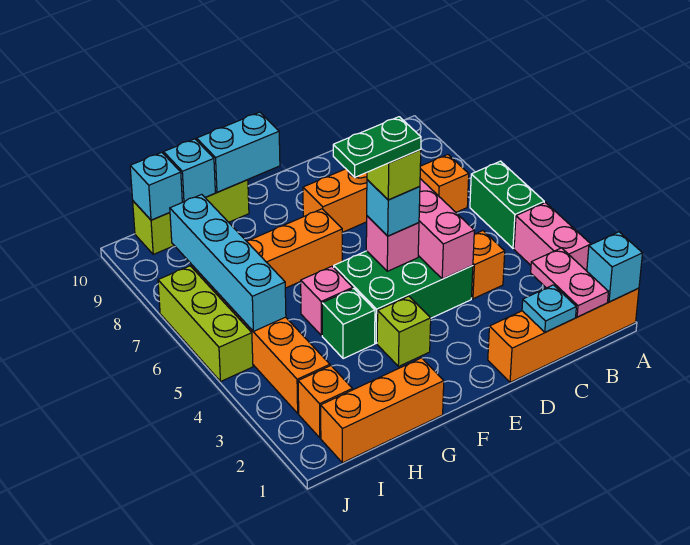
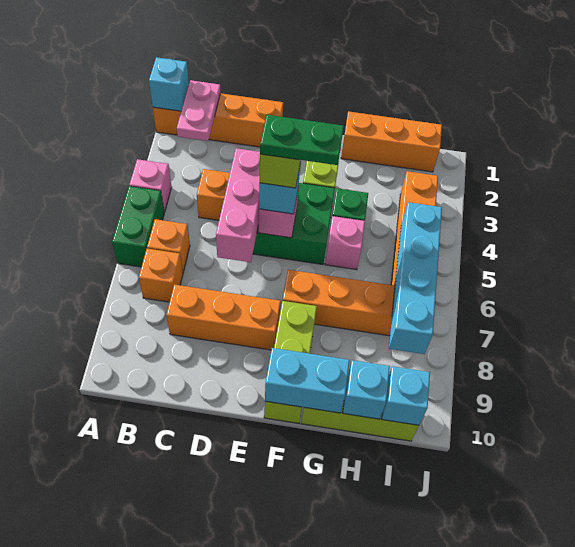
pink 1x2 brick [514,203,591,271] -> pink 1x1 brick [129,159,172,212]
cyan 1x1 plate [522,285,576,332] -> none
orange 1x1 brick [298,366,352,438] -> orange 1x1 brick moved to [147,219,190,272]
lime 1x3 brick [158,266,253,382] -> lime 1x3 brick moved to [264,301,317,423]

